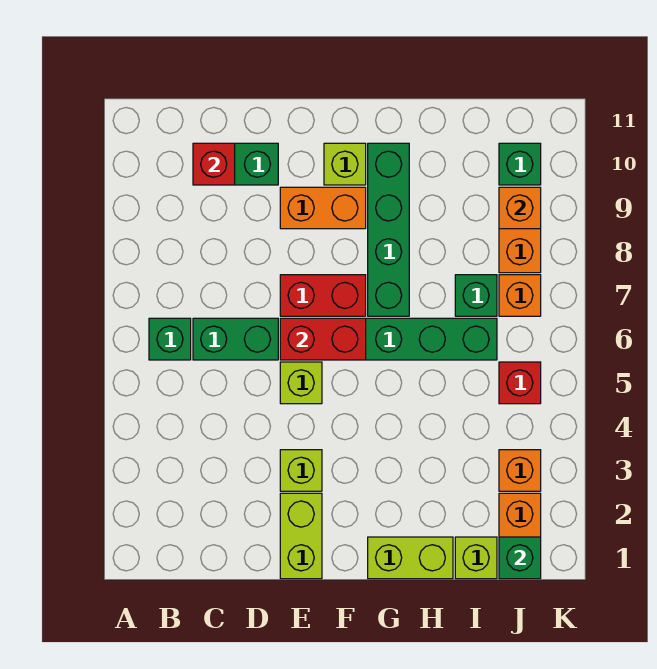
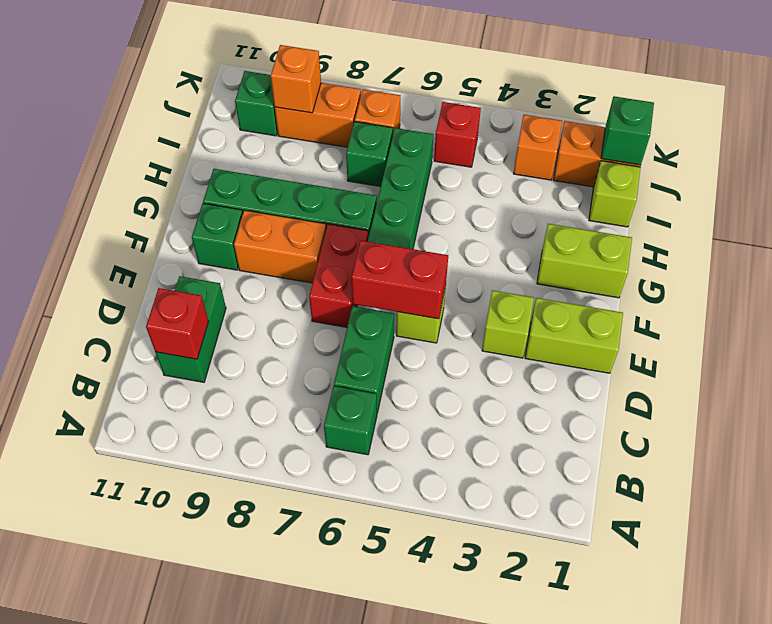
red 1x2 brick [280,318,366,360] -> red 1x2 brick turned to [352,241,448,319]
orange 1x2 brick [280,187,366,229] -> orange 1x2 brick turned to [234,210,326,283]
lime 1x1 brick [324,143,366,185] -> green 1x1 brick [192,203,243,270]
lime 1x2 brick [368,537,453,579] -> lime 1x2 brick turned to [537,224,632,298]

